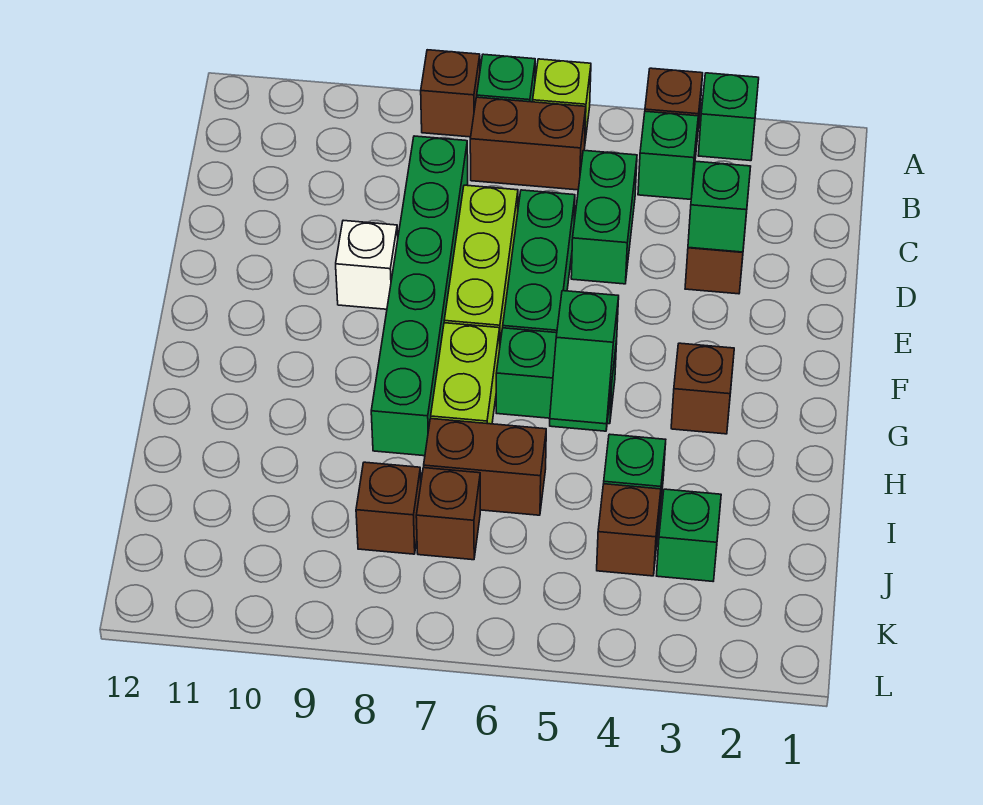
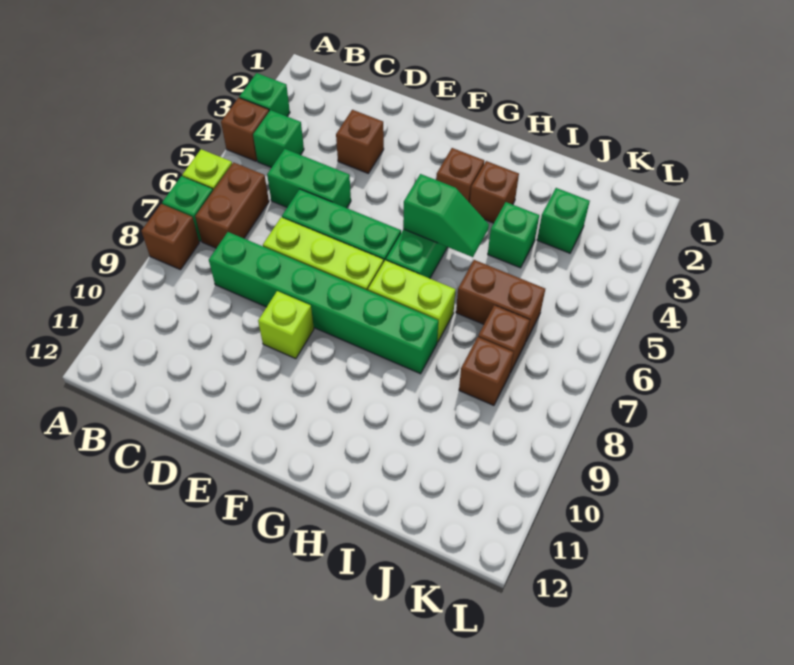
green 1x1 brick [688,161,751,252] -> none
white 1x1 brick [336,220,398,309] -> lime 1x1 brick [258,291,314,359]
brown 1x2 brick [424,419,546,515] -> brown 1x2 brick turned to [456,260,545,341]
brown 1x1 brick [597,484,661,576] -> brown 1x1 brick moved to [470,161,519,223]

